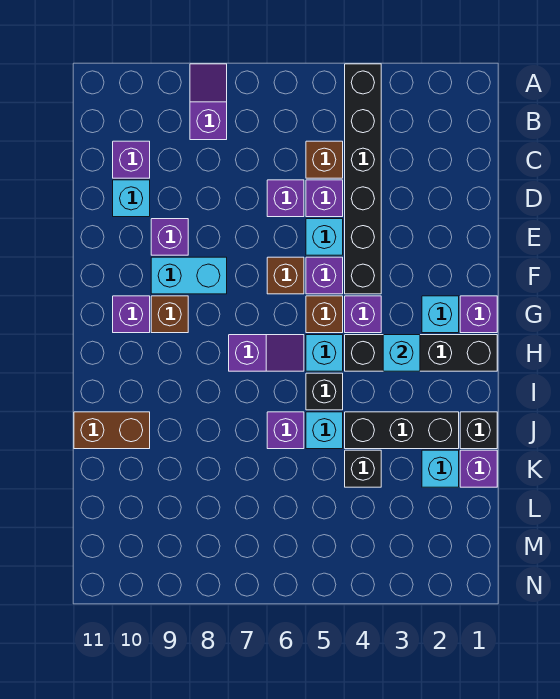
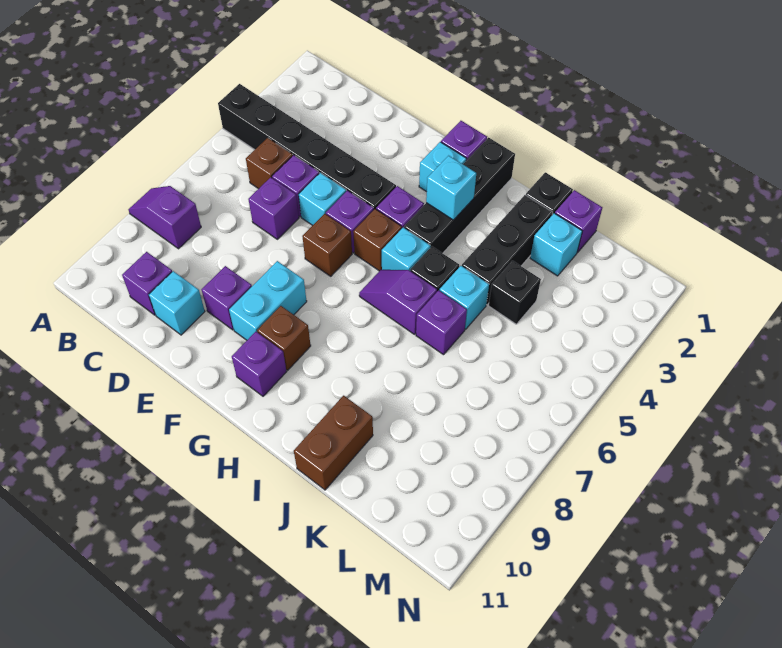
purple 1x2 slope [229,335,304,371] -> purple 1x2 slope turned to [359,270,437,334]

